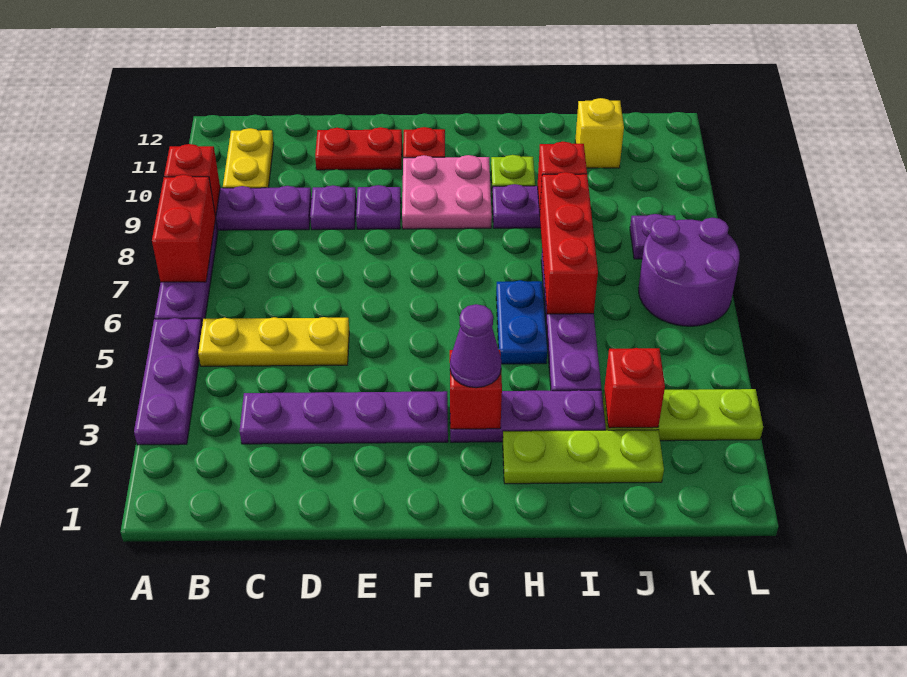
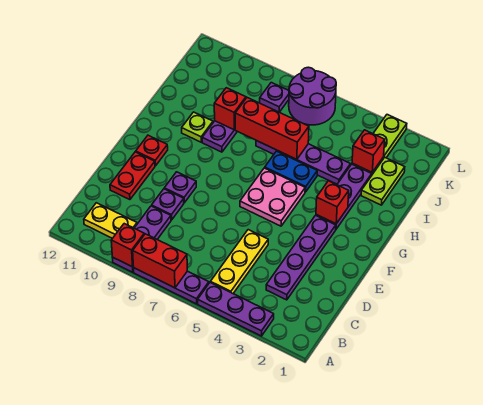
pink 2x2 plate [402,155,492,229] -> pink 2x2 plate moved to [240,168,305,226]
purple 1x1 cone [450,304,501,388] -> none
lime 1x3 plate [503,430,664,484] -> lime 1x2 plate [361,157,405,205]
yellow 1x1 brick [575,98,624,168] -> none

